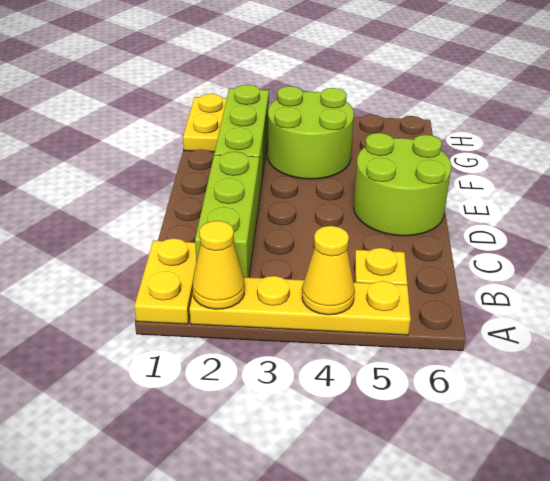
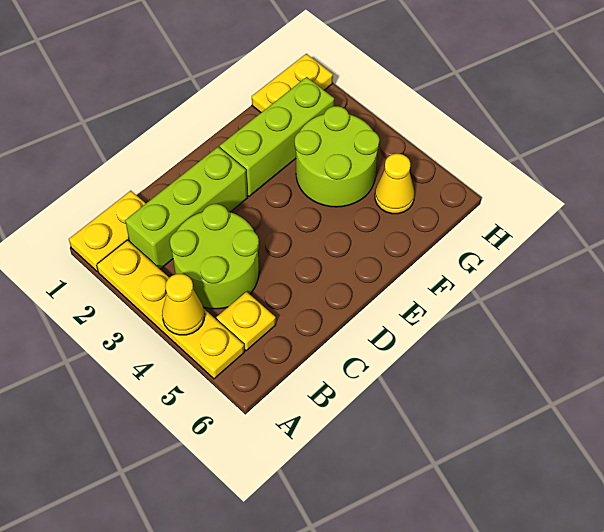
yellow 1x1 cone [193,221,245,309] -> yellow 1x1 cone moved to [375,154,414,214]
lime 2x2 round brick [354,133,451,236] -> lime 2x2 round brick moved to [170,204,259,309]

